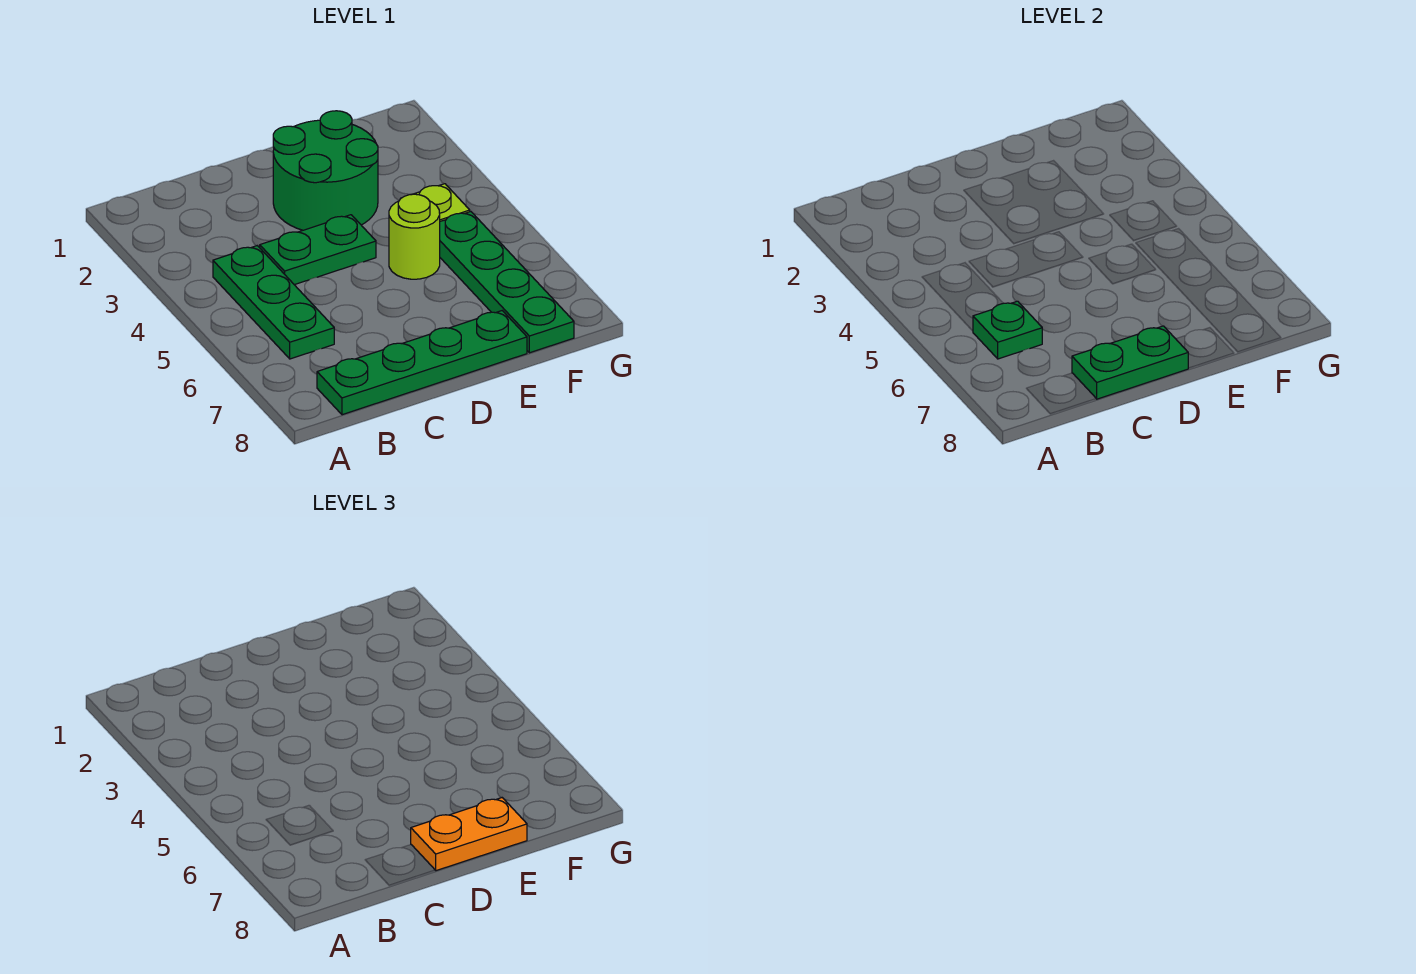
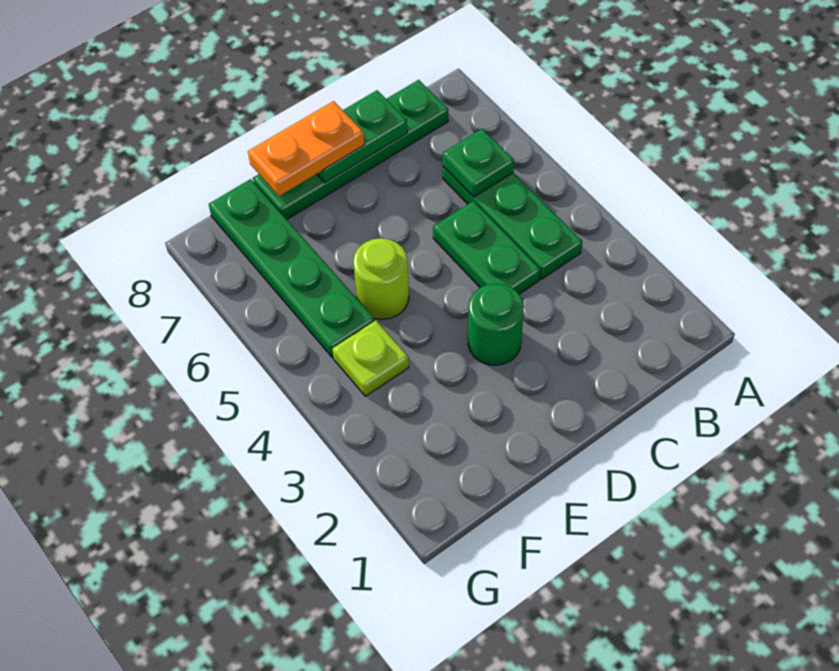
green 1x2 plate [259,215,376,285] -> green 1x2 plate turned to [433,201,540,294]
green 2x2 round brick [273,111,378,230] -> green 1x1 round brick [468,284,524,365]

